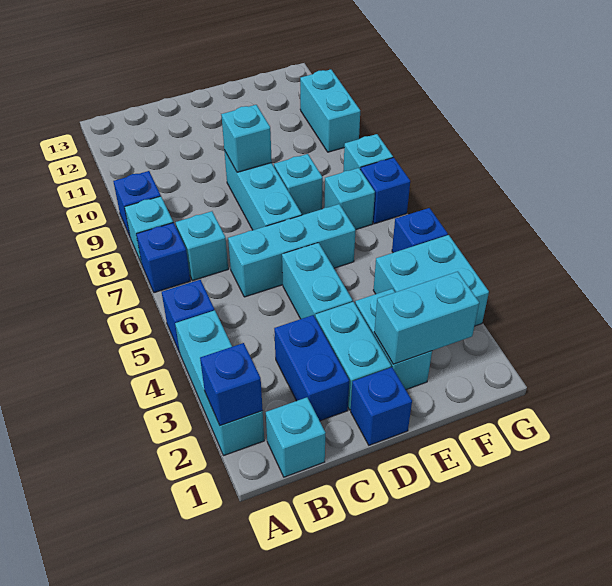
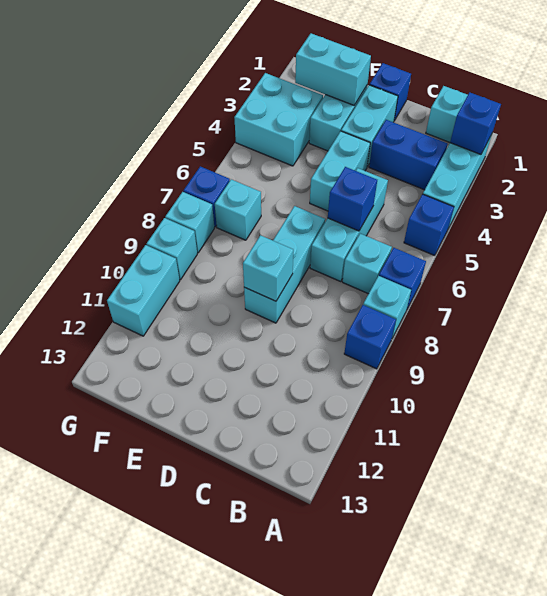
blue 1x2 brick [274,315,349,421] -> blue 1x2 brick turned to [369,120,447,190]
cyan 1x3 brick [228,204,356,297] -> cyan 1x3 brick turned to [310,168,388,281]
cyan 1x1 brick [274,154,323,215] -> cyan 1x1 brick moved to [147,218,197,280]
blue 1x1 brick [392,208,448,253] -> blue 1x1 brick moved to [328,167,377,231]

